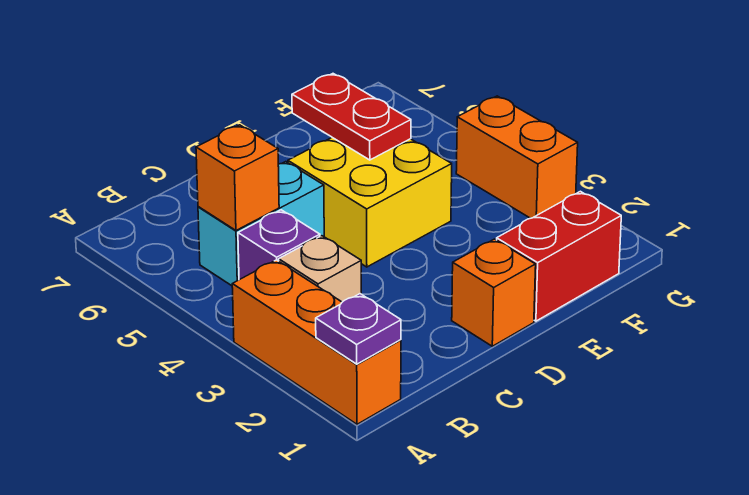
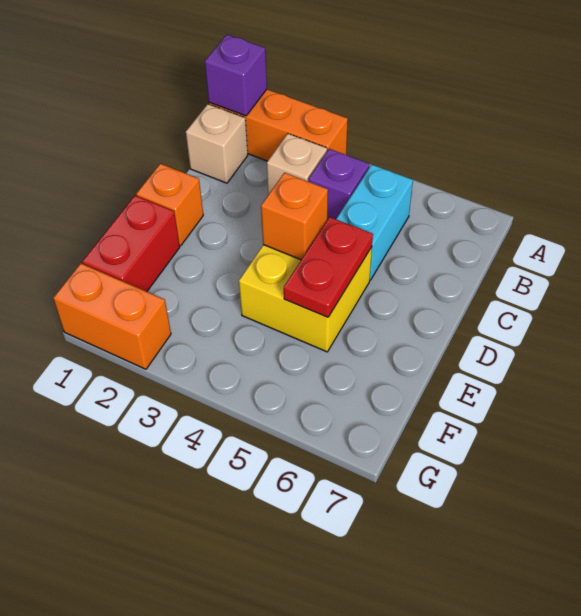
purple 1x1 plate [316,294,401,364] -> purple 1x1 brick [205,35,267,116]
none -> tan 1x1 brick [186,104,248,183]
orange 1x1 brick [196,125,279,230] -> orange 1x1 brick moved to [261,173,328,260]
red 1x2 plate [292,74,411,160] -> red 1x2 plate turned to [284,217,373,317]
orange 1x2 brick [456,96,578,218] -> orange 1x2 brick moved to [53,263,171,369]

